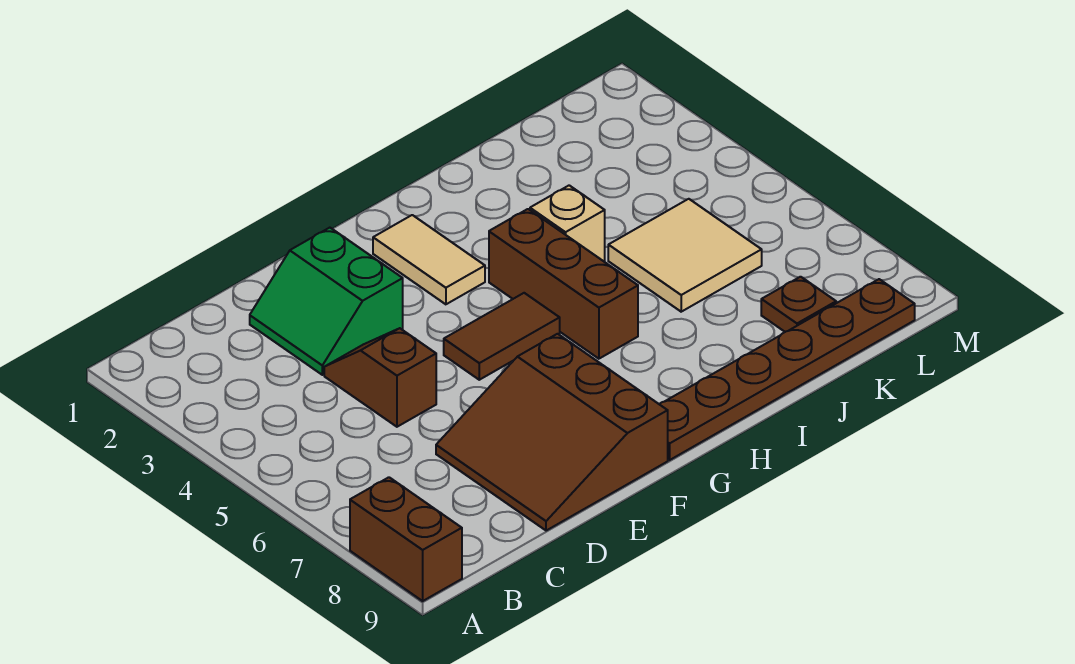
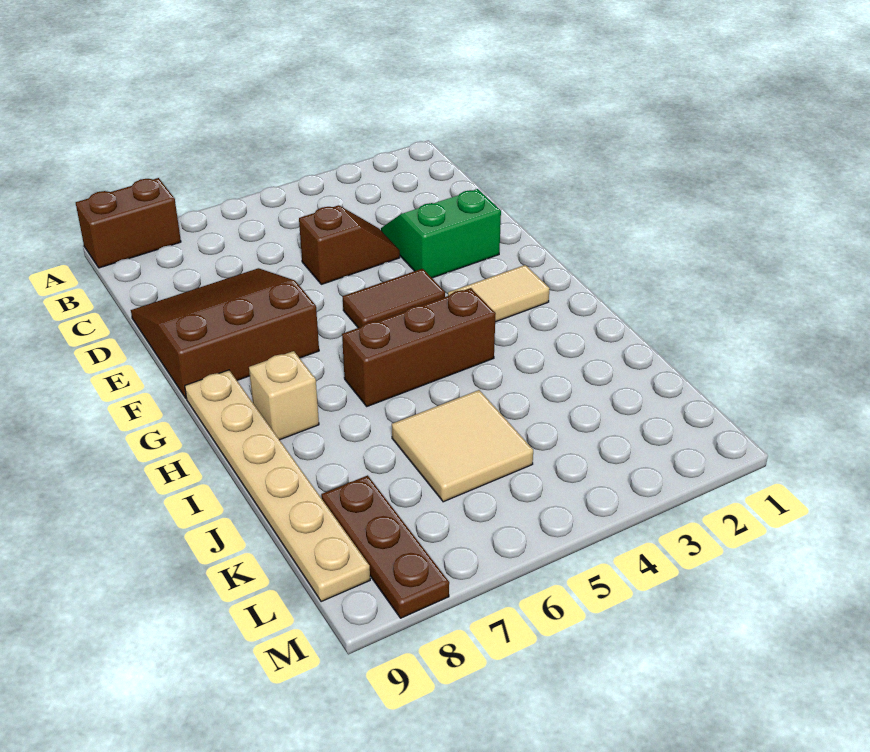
brown 1x2 tile [444,293,560,380] -> brown 1x2 tile turned to [343,269,445,328]
brown 1x6 plate [659,279,915,460] -> tan 1x6 plate [185,370,370,602]
tan 1x1 brick [530,185,605,261] -> tan 1x1 brick moved to [249,351,319,440]
brown 1x1 plate [761,277,836,332] -> brown 1x3 plate [321,475,449,618]

